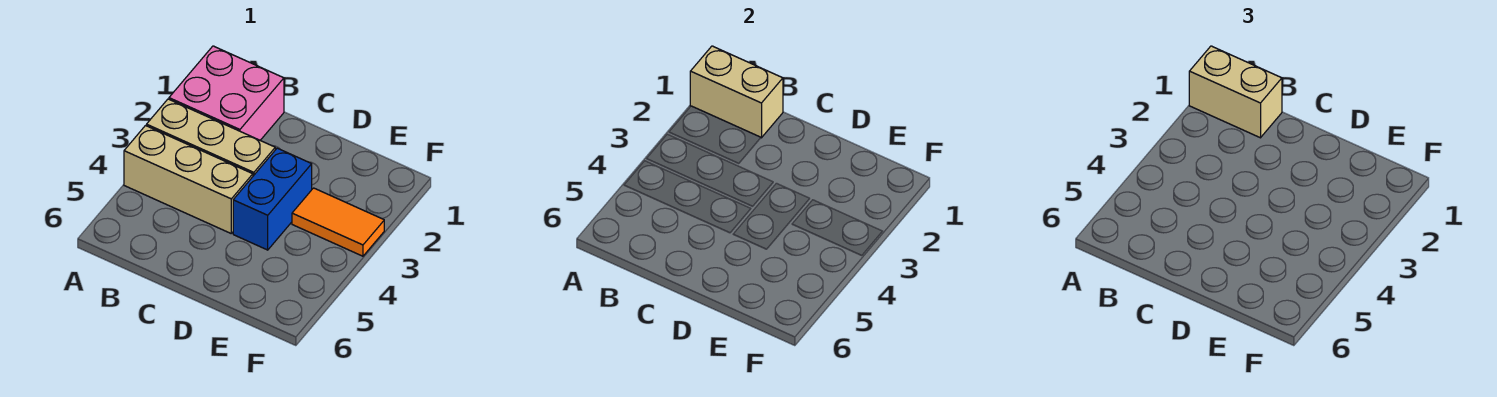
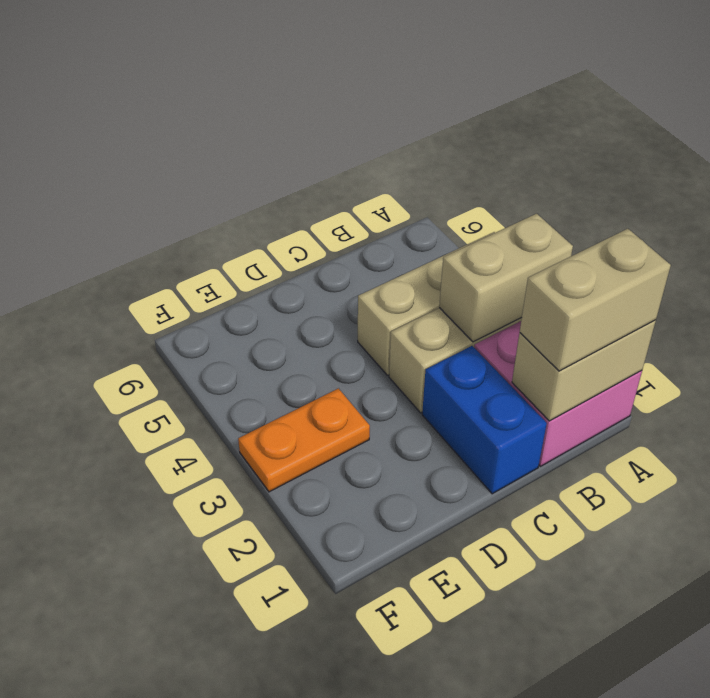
none -> tan 1x2 brick [439,214,573,342]
blue 1x2 brick [233,148,312,250] -> blue 1x2 brick moved to [422,346,547,494]
orange 1x2 tile [292,188,384,256] -> orange 1x2 plate [238,388,370,492]

